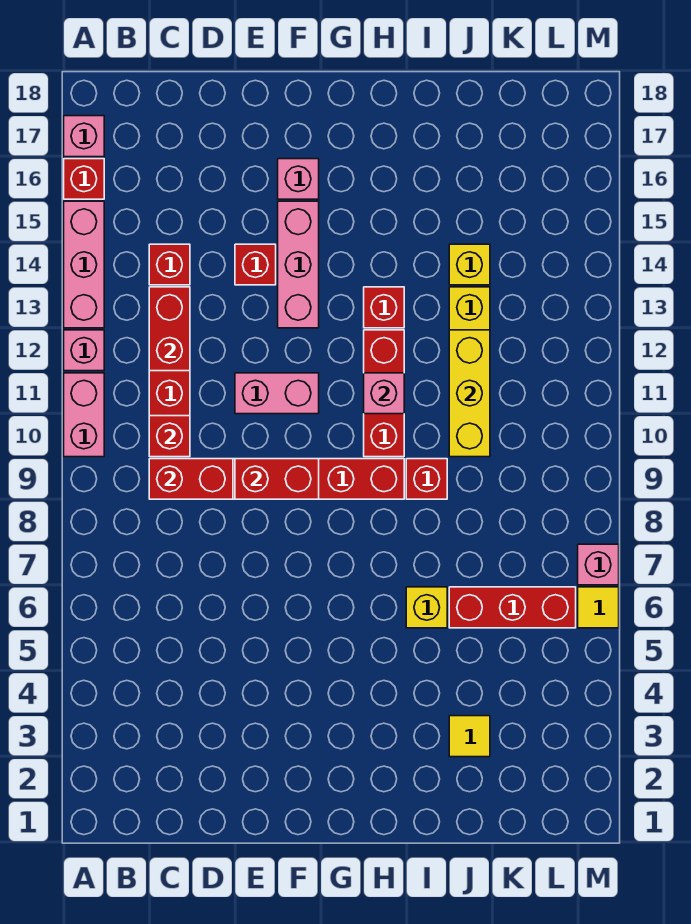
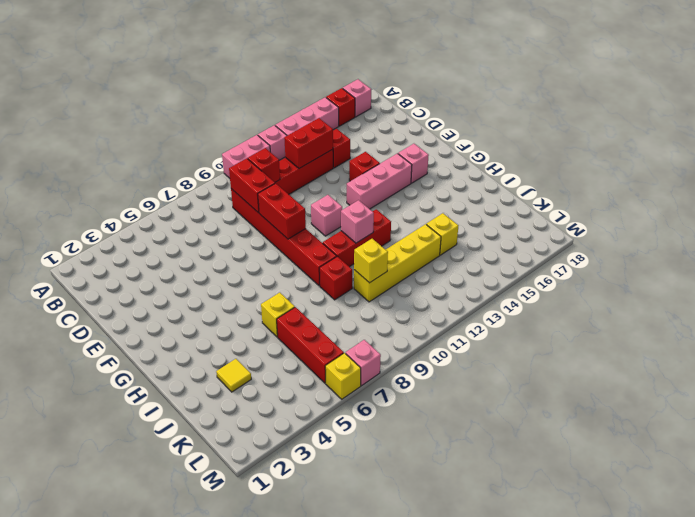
pink 1x2 brick [235,373,319,414] -> pink 1x1 brick [311,195,342,236]
red 1x1 brick [364,287,404,328] -> none
yellow 1x3 brick [449,330,490,457] -> yellow 1x1 brick [354,239,388,283]
yellow 1x1 tile [578,587,619,628] -> yellow 1x1 brick [325,353,361,399]

